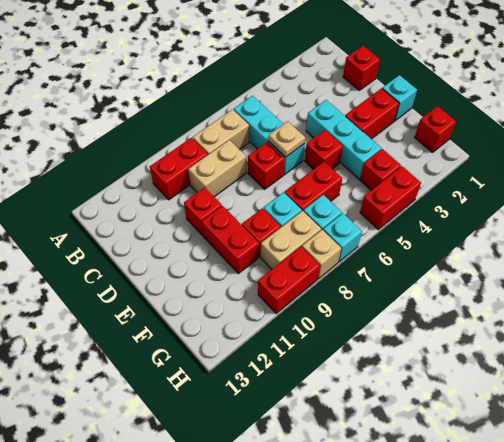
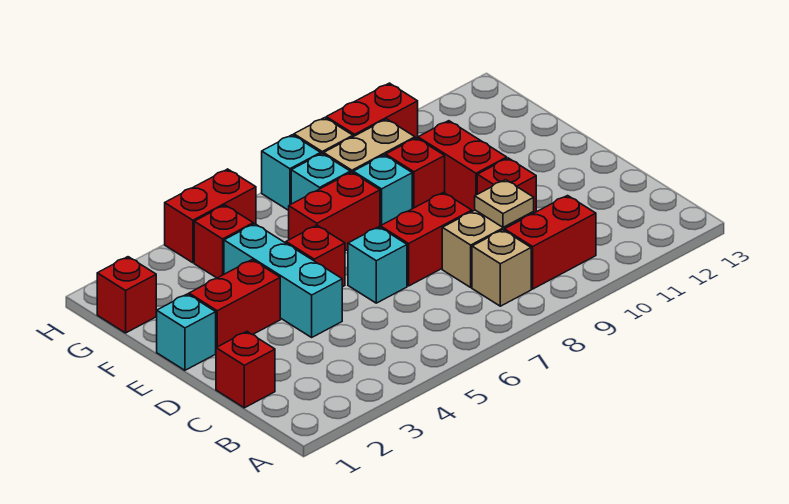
cyan 1x3 brick [234,96,305,175] -> cyan 1x1 brick [348,227,407,303]
tan 1x2 brick [193,109,249,155] -> tan 1x1 brick [472,230,531,306]
tan 1x1 plate [268,121,305,157] -> tan 1x1 plate moved to [475,180,534,227]
red 1x1 brick [248,142,285,189] -> red 1x2 brick [380,192,472,286]

